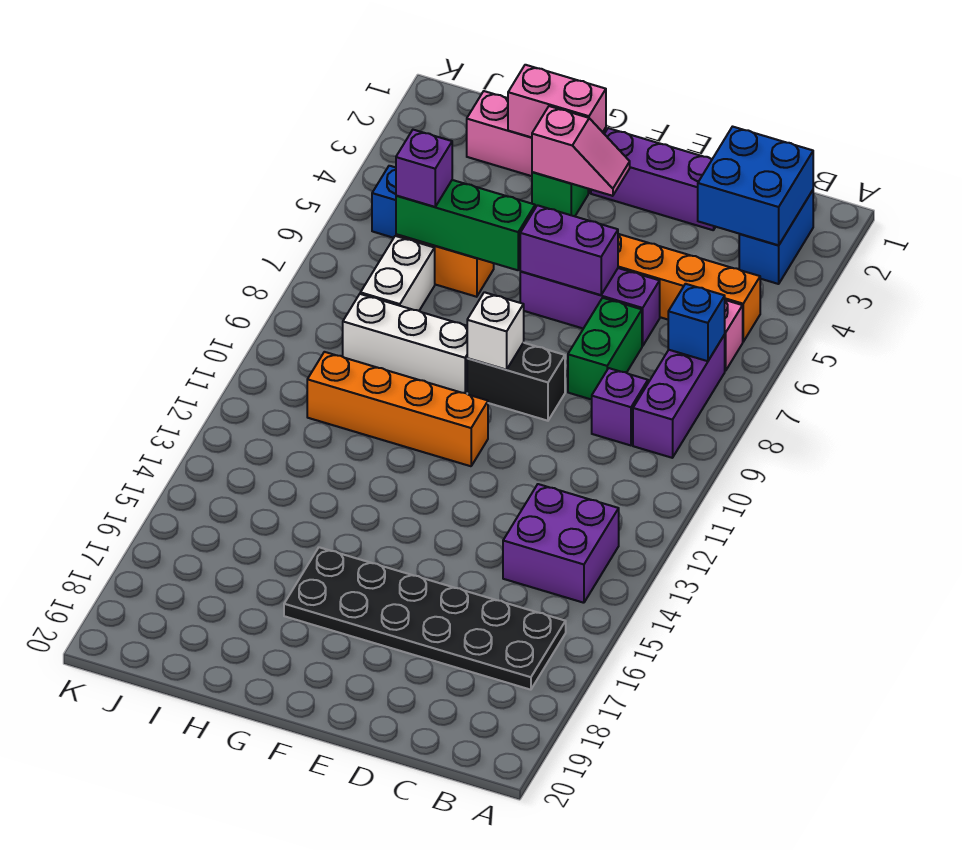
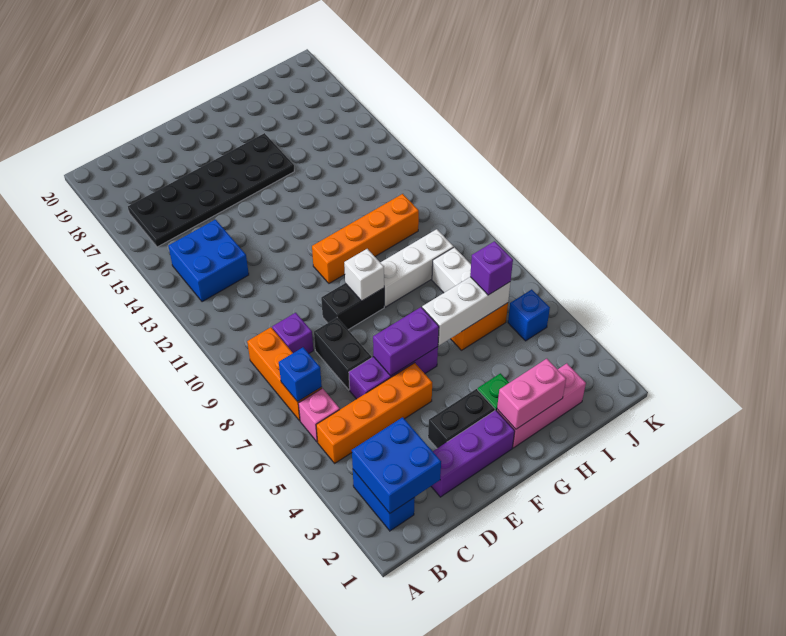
purple 1x3 brick [633,335,725,458] -> orange 1x3 brick [247,327,322,421]
purple 2x2 brick [503,484,619,603] -> blue 2x2 brick [168,220,249,302]
green 1x2 brick [568,298,642,400] -> black 1x2 brick [314,318,371,390]
none -> black 1x2 brick [428,389,495,448]
pink 1x2 slope [532,106,630,196] -> none
green 1x3 brick [396,180,535,270] -> white 1x3 brick [422,277,510,345]

